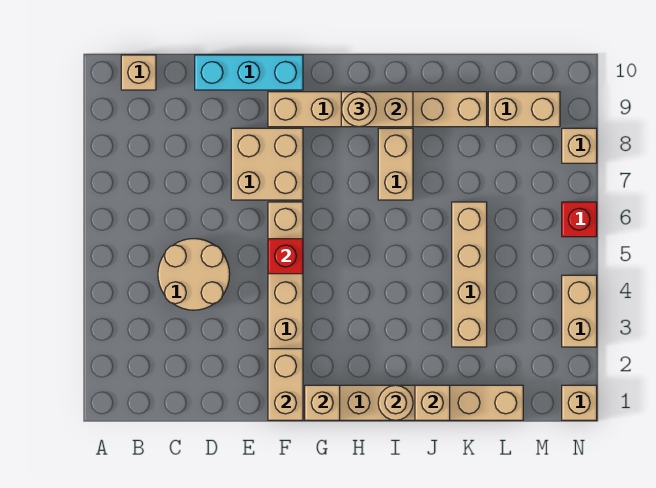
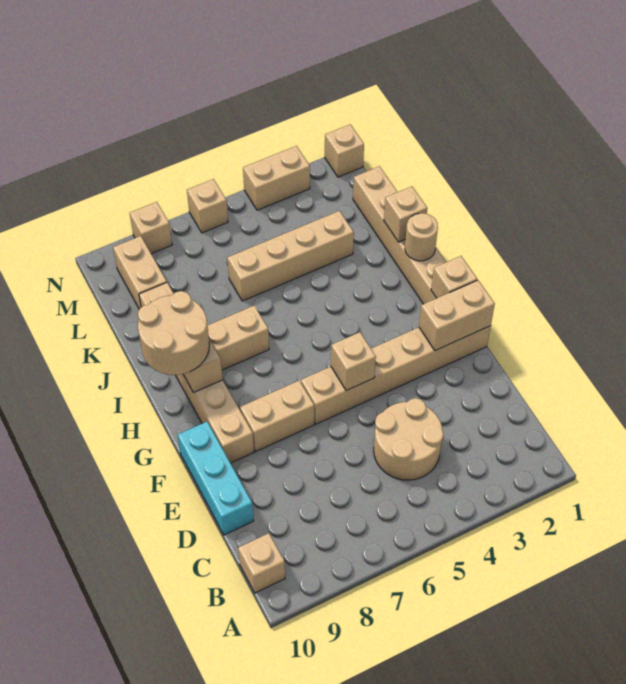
tan 2x2 brick [231,128,303,200] -> tan 1x2 brick [240,381,314,451]
red 1x1 brick [268,239,303,274] -> tan 1x1 brick [331,332,376,391]
tan 1x1 round brick [341,92,376,127] -> tan 2x2 round brick [138,291,209,375]
red 1x1 brick [562,202,597,237] -> tan 1x1 brick [187,179,228,233]

